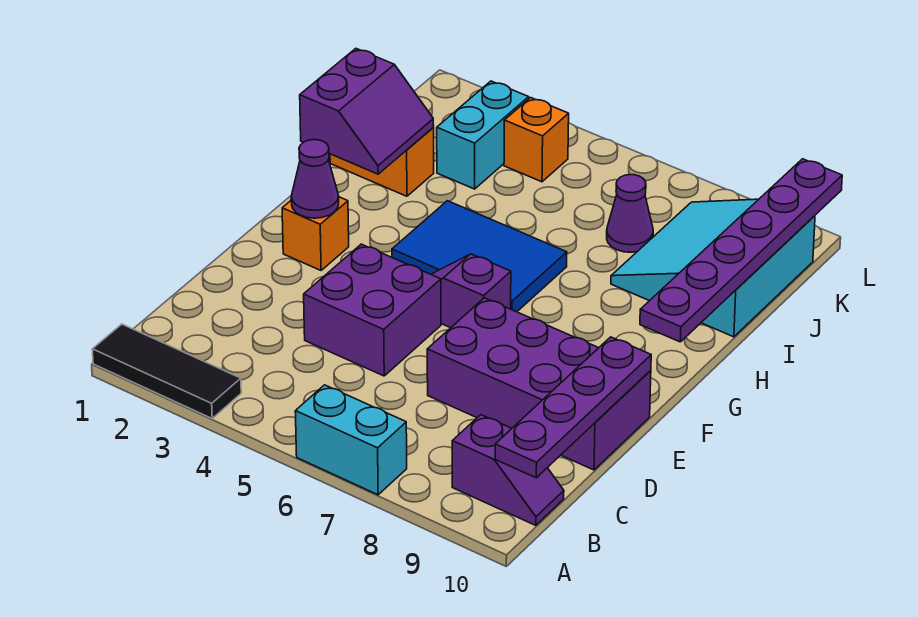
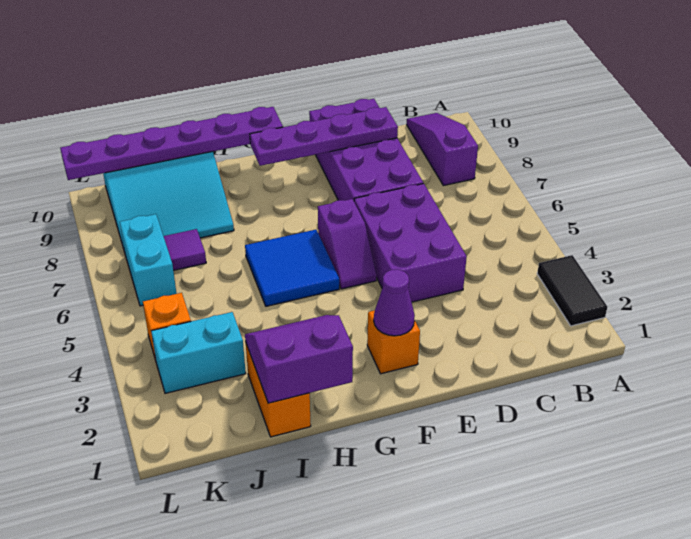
black 1x3 tile [92,324,241,418] -> black 1x2 tile [537,255,607,326]
cyan 1x2 brick [295,385,407,495] -> cyan 1x2 brick moved to [120,214,177,306]
purple 1x2 slope [452,415,564,525] -> purple 1x3 slope [407,113,478,186]
purple 1x4 plate [495,337,651,478] -> purple 1x4 plate moved to [250,107,398,166]
purple 2x2 brick [304,244,441,376] -> purple 2x3 brick [354,184,467,302]
blue 2x3 tile [392,201,567,312] -> blue 2x2 tile [245,230,339,306]
purple 1x1 cone [607,175,653,252] -> purple 1x1 tile [164,229,206,270]

